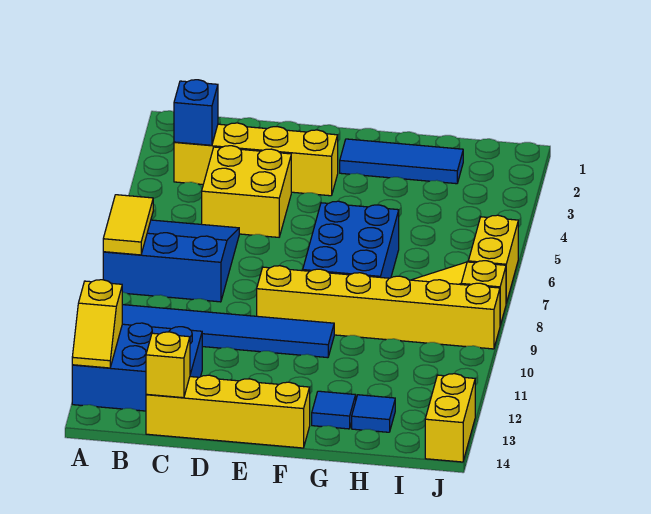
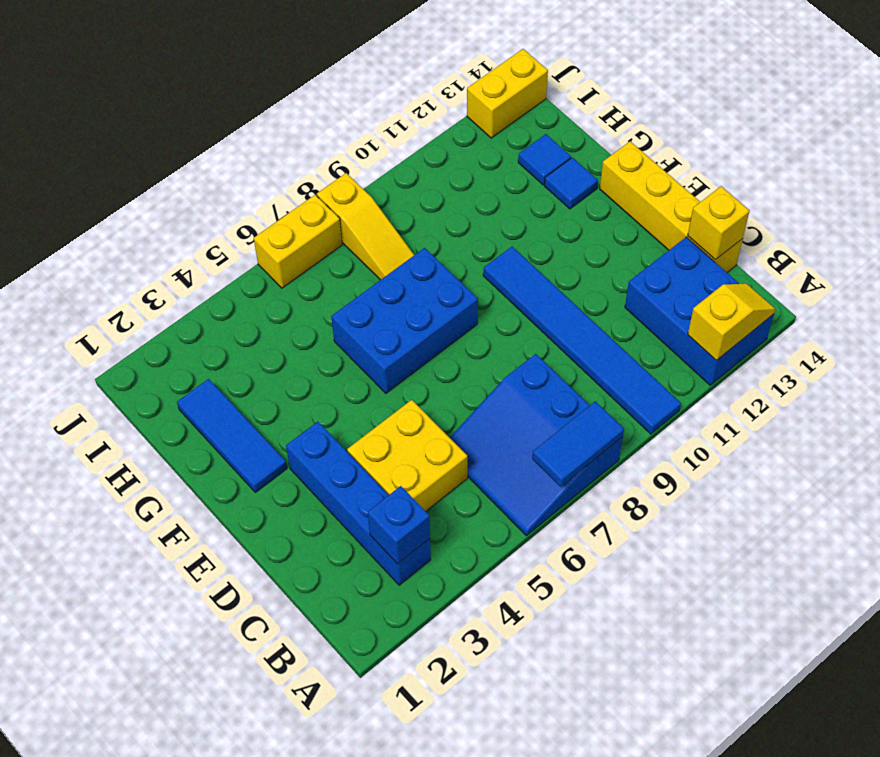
yellow 1x2 tile [103,195,153,255] -> blue 1x2 tile [532,401,624,487]
yellow 1x4 brick [174,123,338,196] -> blue 1x4 brick [286,422,431,585]
yellow 1x6 brick [257,266,500,349] -> none

